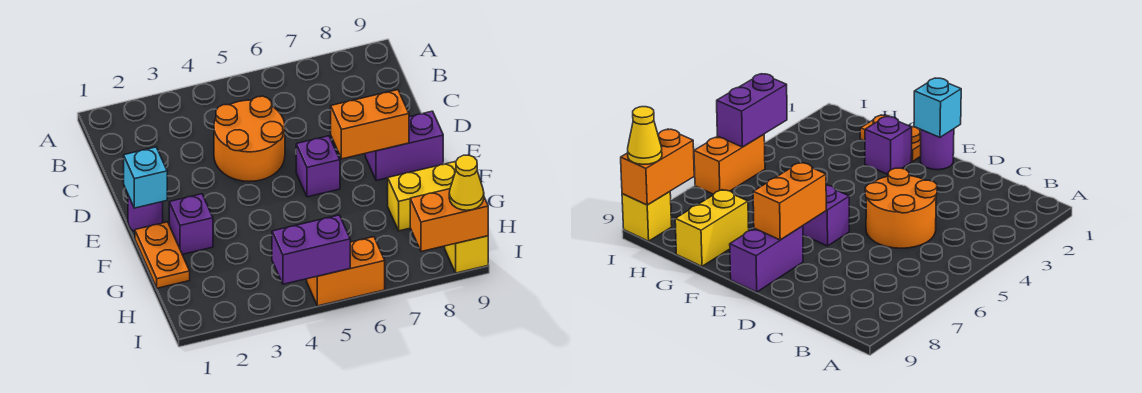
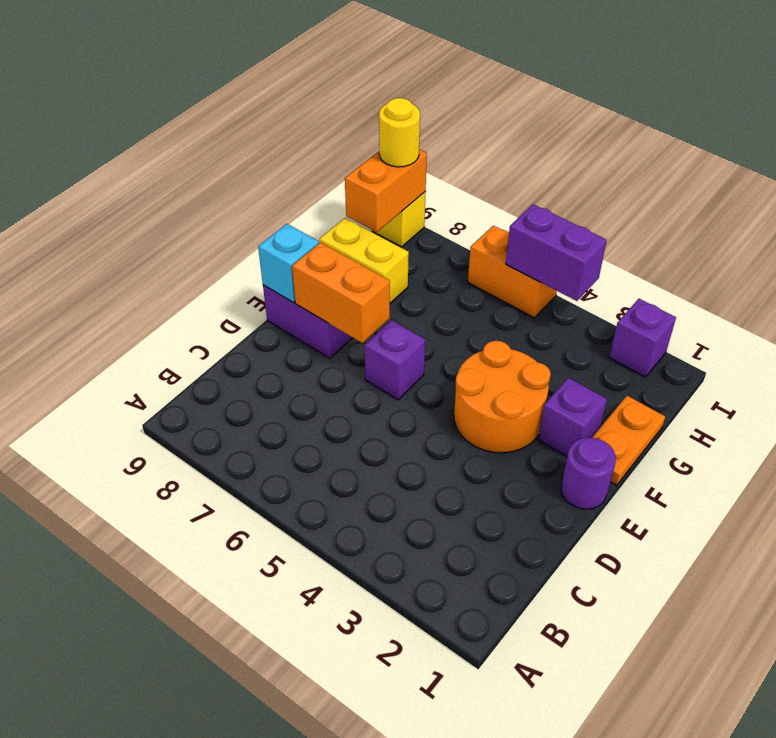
orange 2x2 round brick [214,96,285,181] -> orange 2x2 round brick moved to [454,341,551,453]
cyan 1x1 brick [124,147,167,208] -> cyan 1x1 brick moved to [258,224,319,303]
none -> purple 1x1 brick [609,299,676,377]
orange 1x2 brick [410,189,488,252] -> orange 1x2 brick turned to [345,149,427,232]
yellow 1x1 cone [449,155,484,210] -> yellow 1x1 round brick [379,98,420,167]

